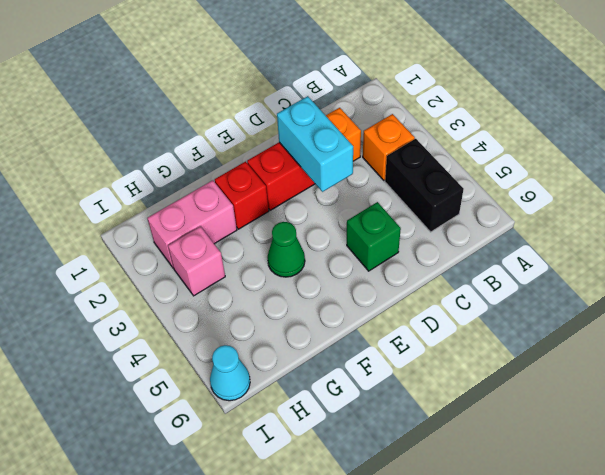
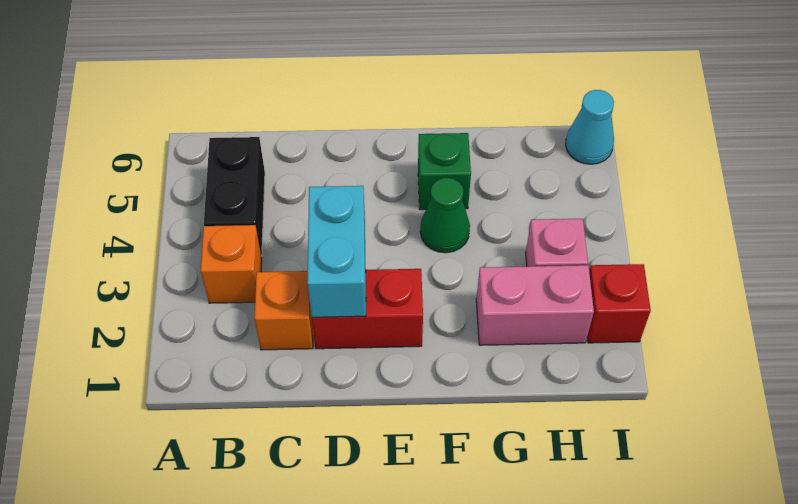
green 1x1 brick [347,202,401,271] -> green 1x1 brick moved to [418,133,471,210]
red 1x1 brick [215,162,269,229] -> red 1x1 brick moved to [587,264,651,343]

